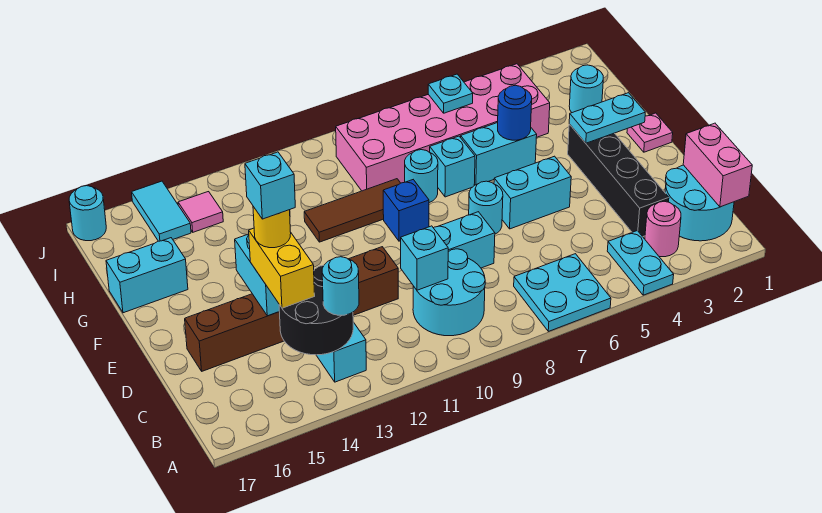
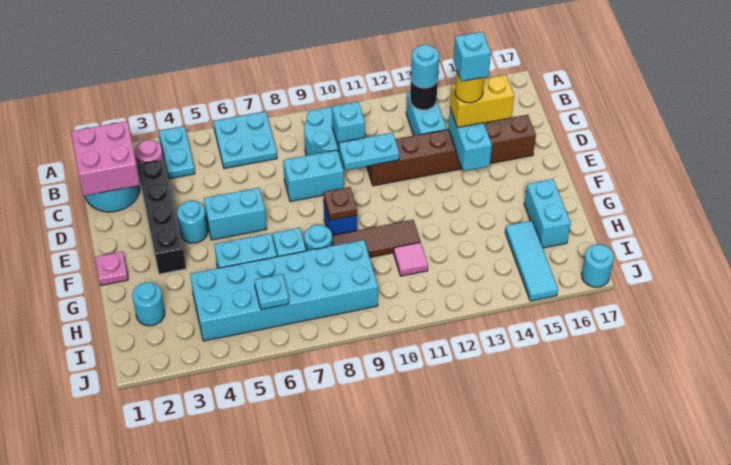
pink 1x2 brick [683,123,752,207] -> pink 2x2 brick [71,121,140,196]
black 2x2 round brick [279,266,353,355] -> black 1x1 round brick [410,80,438,110]
yellow 1x2 brick [249,228,315,308] -> yellow 1x2 brick turned to [450,75,514,128]
cyan 1x1 round brick [469,181,503,234] -> cyan 1x1 round brick moved to [177,201,208,243]
cyan 1x2 plate [569,93,645,143] -> cyan 1x2 plate moved to [339,133,400,170]
none -> brown 1x1 plate [323,187,357,220]
blue 1x1 round brick [498,85,532,140] -> none
cyan 1x2 brick [106,238,188,313] -> cyan 1x2 brick turned to [524,179,571,248]
pink 2x6 brick [336,64,550,191] -> cyan 2x6 brick [190,240,378,341]
pink 1x1 tile [178,192,223,232] -> pink 1x1 tile moved to [394,242,428,276]
cyan 1x2 tile [132,181,191,241] -> cyan 1x3 tile [505,221,558,301]

